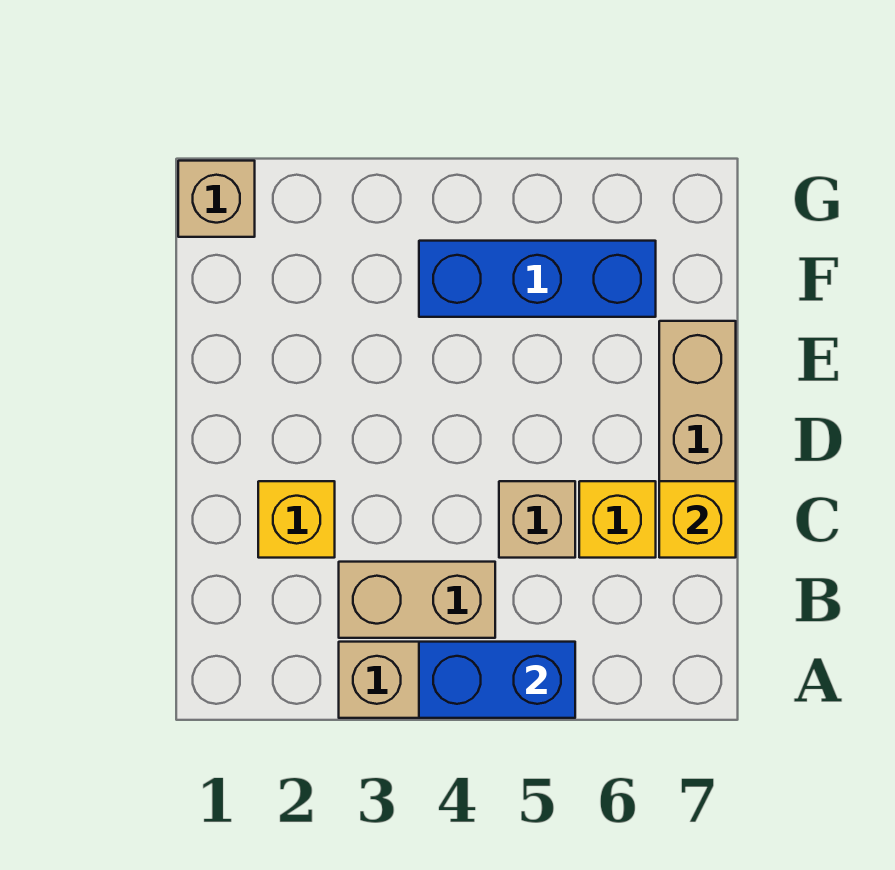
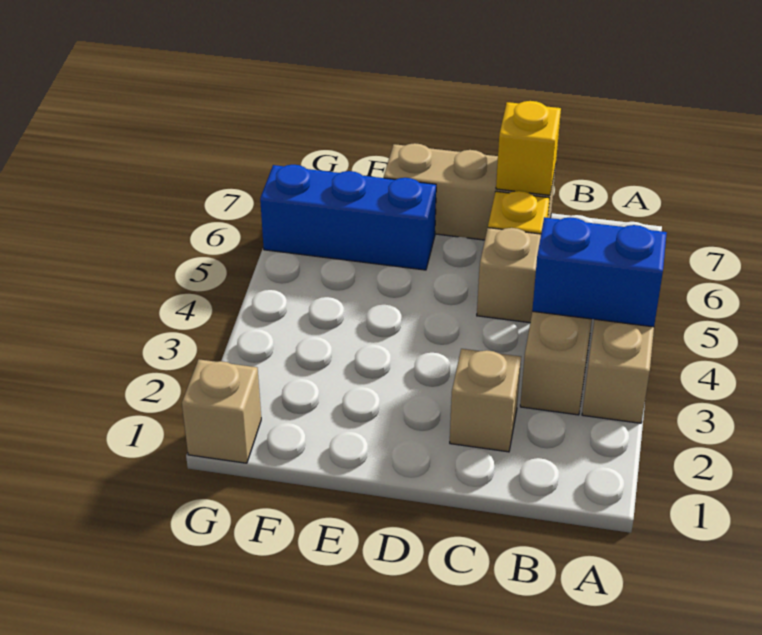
blue 1x2 brick [419,642,575,718] -> blue 1x2 brick turned to [532,217,667,327]
yellow 1x1 brick [258,481,335,558] -> tan 1x1 brick [450,349,521,452]
blue 1x3 brick [419,241,656,317] -> blue 1x3 brick turned to [260,165,436,270]

